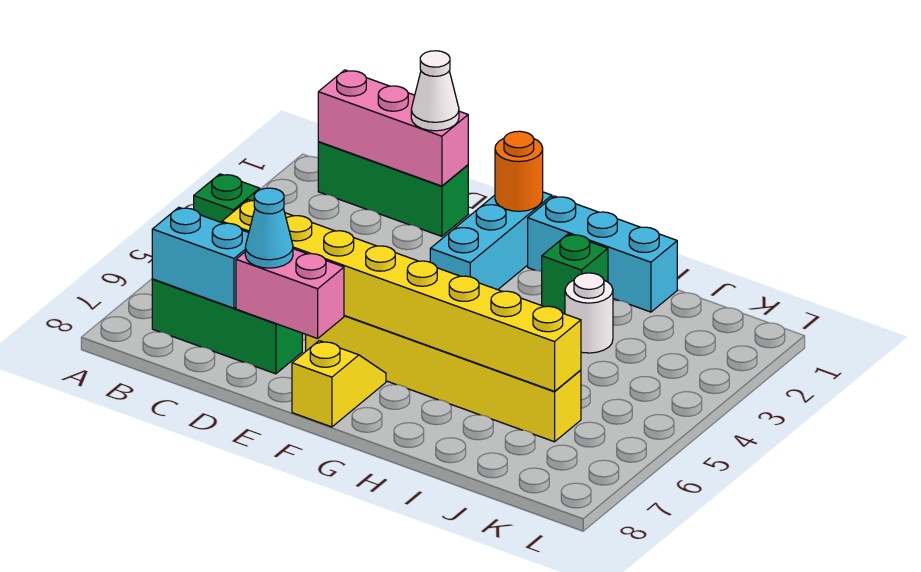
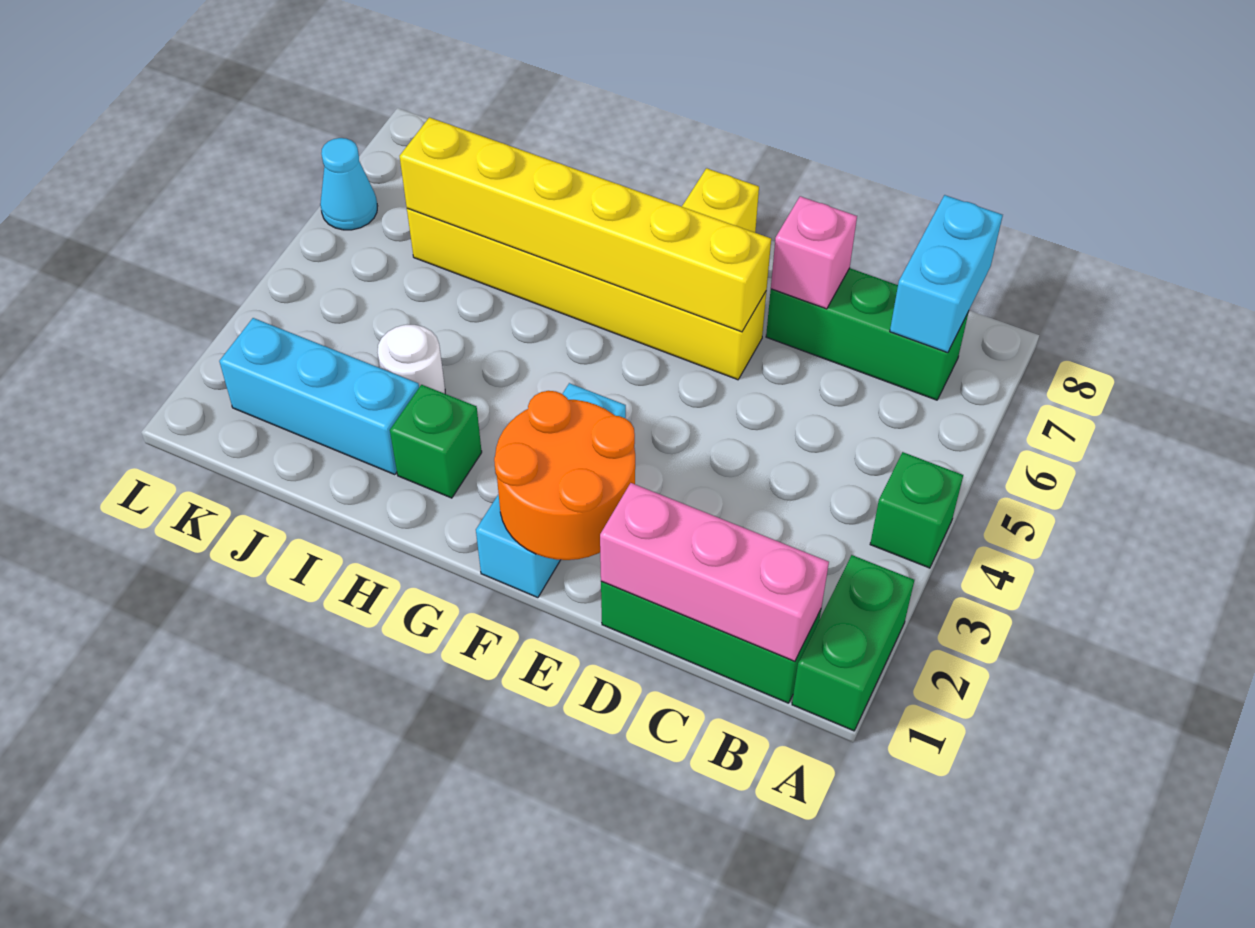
none -> green 1x2 brick [792,555,914,731]
cyan 1x2 brick [152,207,249,308] -> cyan 1x2 brick turned to [890,195,1003,353]
yellow 1x8 brick [222,200,581,391] -> yellow 1x6 brick [400,117,771,332]
white 1x1 cone [411,51,459,131] -> none
pink 1x2 brick [236,249,344,339] -> pink 1x1 brick [771,196,857,309]
cyan 1x1 cone [245,188,293,268] -> cyan 1x1 cone moved to [320,138,377,230]
orange 1x1 round brick [495,131,543,211] -> orange 2x2 round brick [494,391,635,560]
cyan 1x3 brick [528,196,677,312] -> cyan 1x3 brick moved to [219,318,419,475]

